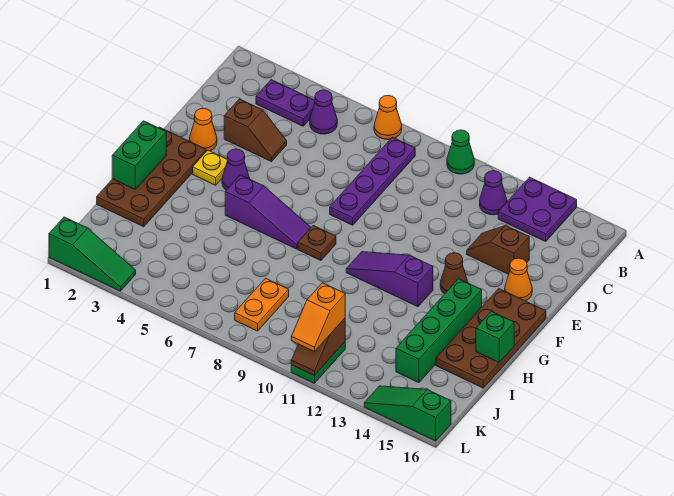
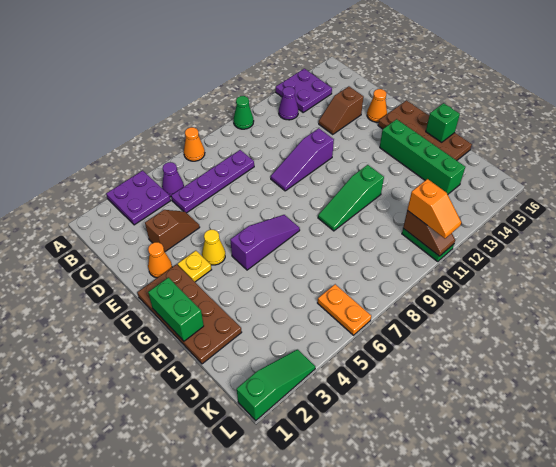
purple 1x2 plate [256,80,315,126] -> purple 2x2 plate [106,171,171,225]
purple 1x4 plate [330,137,415,225] -> purple 1x4 plate turned to [171,150,254,213]
purple 1x1 cone [222,149,250,190] -> yellow 1x1 cone [202,230,225,265]
brown 1x1 cone [440,253,468,294] -> none
brown 1x1 plate [298,226,336,261] -> none
purple 1x3 slope [346,252,433,307] -> purple 1x3 slope moved to [271,128,334,191]
orange 1x2 plate [235,278,289,331] -> orange 1x2 plate moved to [318,284,371,335]
green 1x3 slope [364,386,451,441] -> green 1x3 slope moved to [318,165,384,231]

